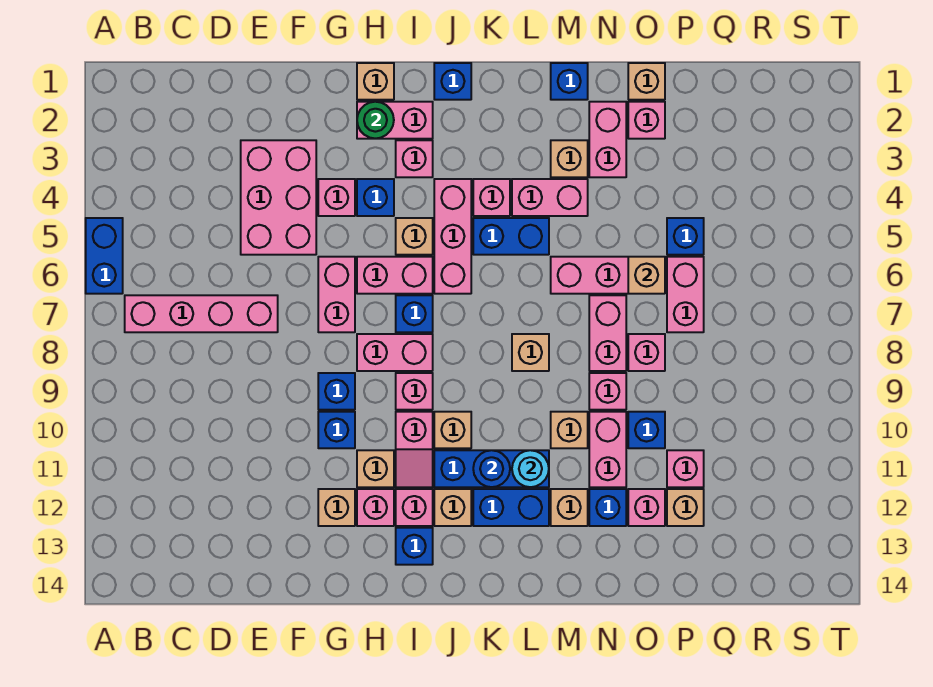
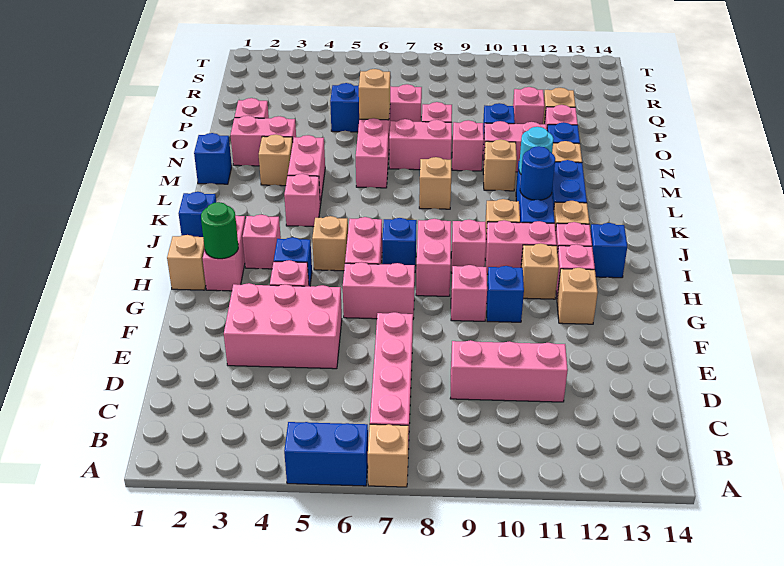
blue 1x1 brick [318,373,355,410] -> pink 1x1 brick [451,265,487,321]
pink 1x2 slope [396,412,433,487] -> pink 1x2 brick [485,220,557,274]
pink 1x3 brick [434,179,471,294] -> pink 1x3 brick moved to [450,340,568,402]
blue 1x2 brick [473,218,549,255] -> none
tan 1x1 brick [628,63,665,100] -> tan 1x1 brick moved to [368,424,409,487]

